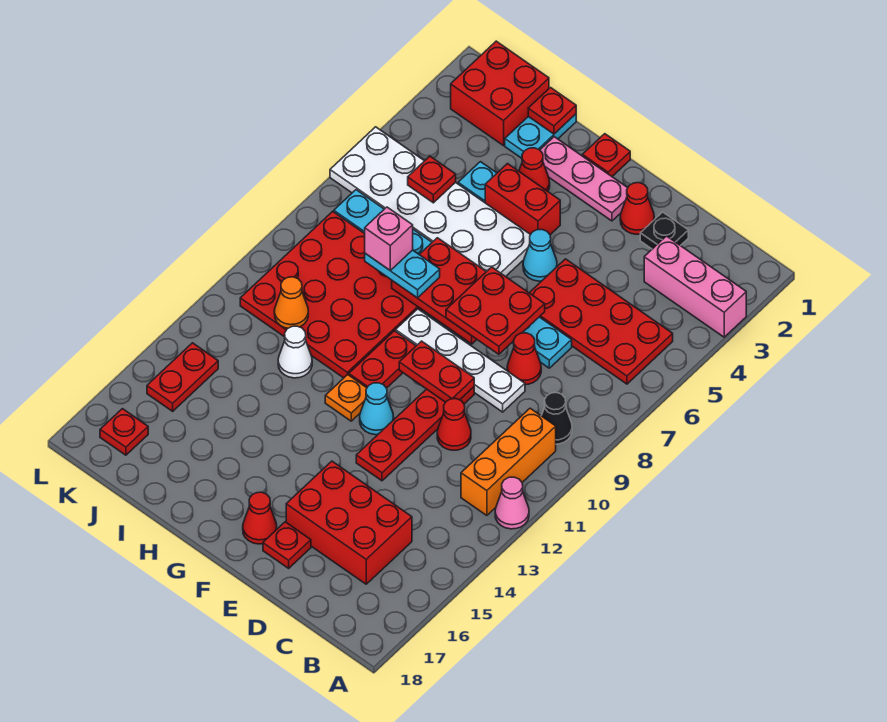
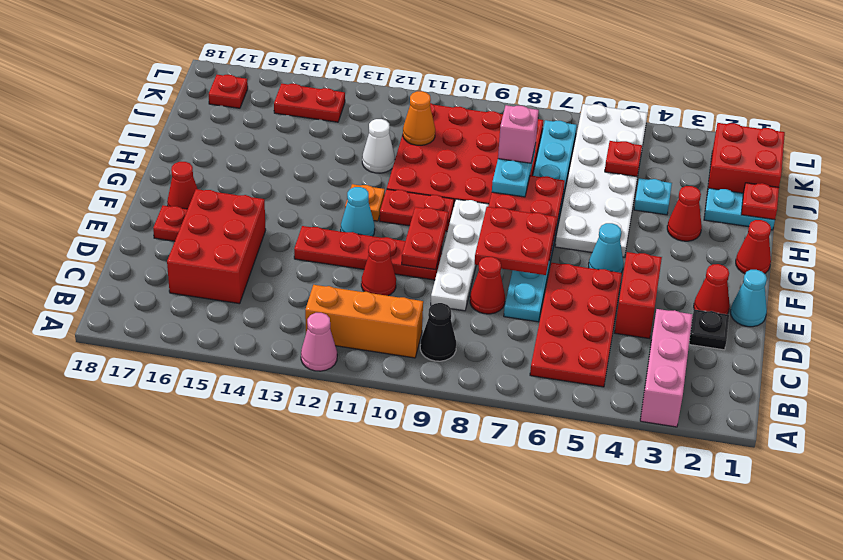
none -> cyan 1x1 cone [730,270,767,327]
pink 1x3 plate [540,137,627,221] -> none
red 1x1 plate [582,134,630,176] -> red 1x1 cone [736,220,771,274]
red 1x2 brick [485,164,560,235] -> red 1x2 brick moved to [615,252,662,339]

